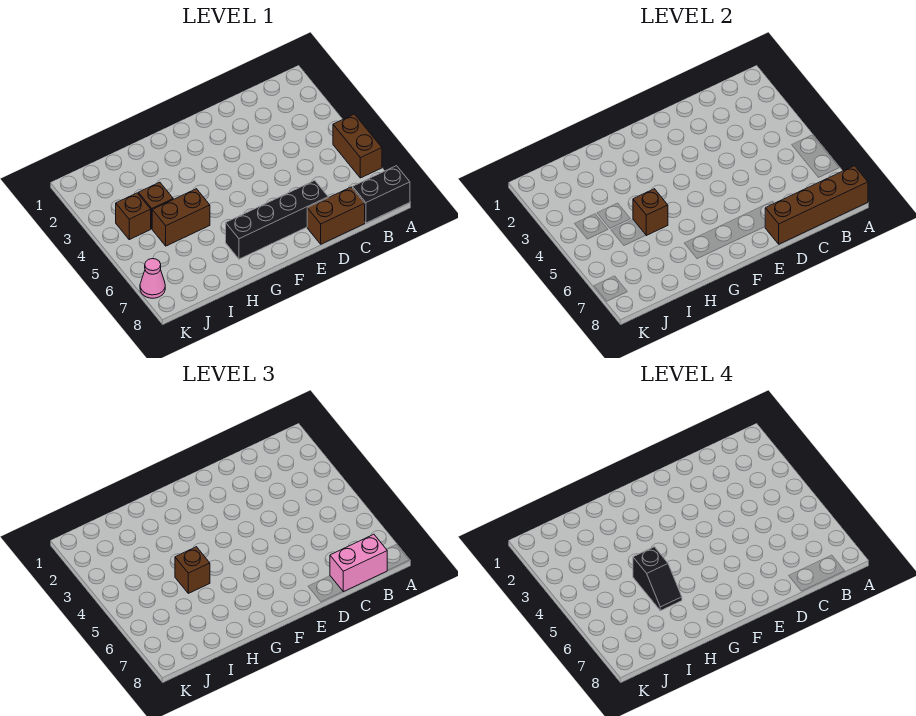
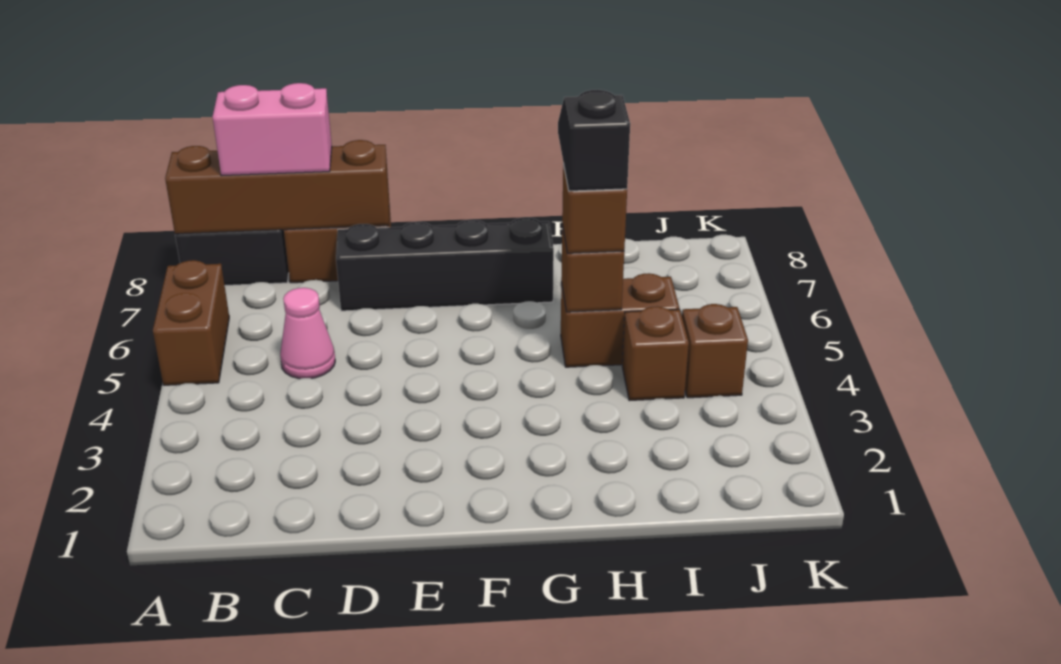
pink 1x1 cone [140,258,165,298] -> pink 1x1 cone moved to [280,288,335,379]

